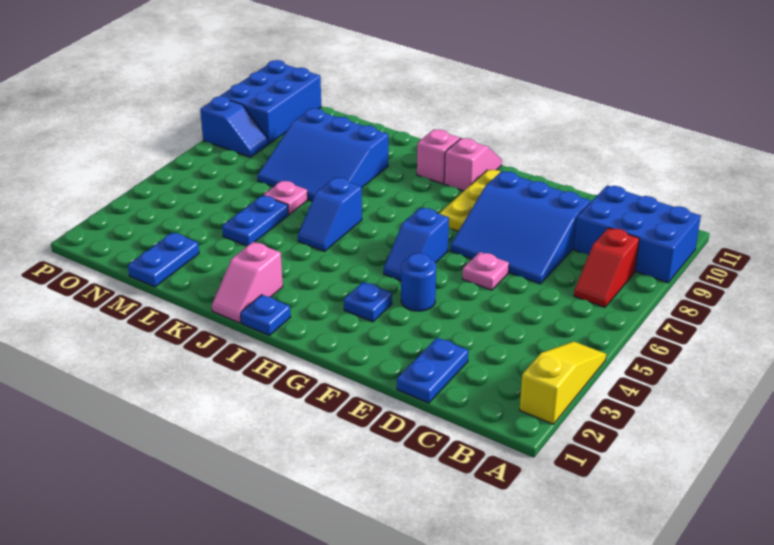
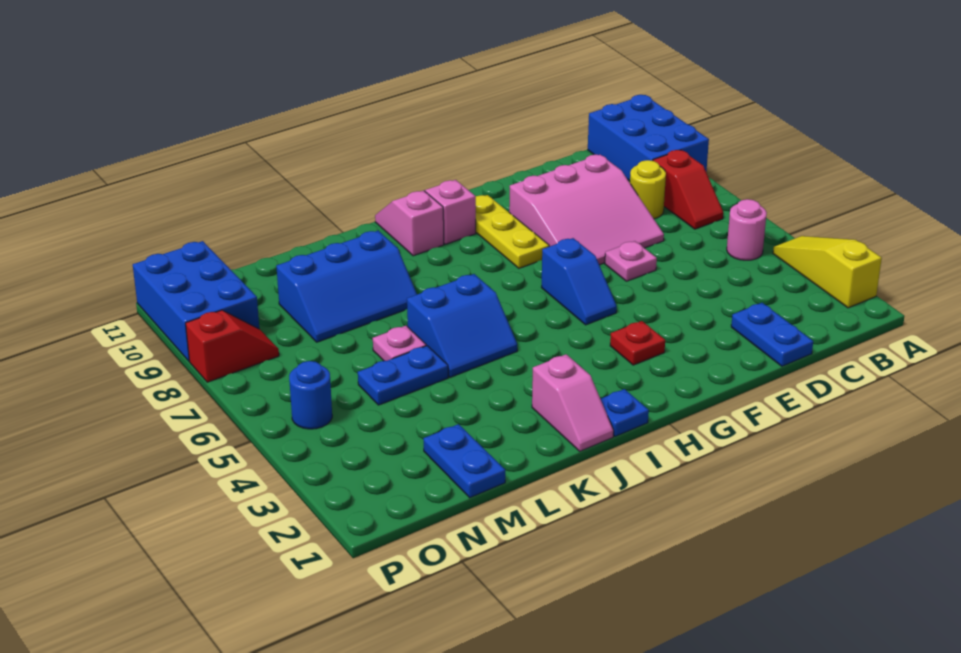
blue 2x3 brick [574,185,701,283] -> blue 2x3 brick turned to [588,95,709,181]
none -> pink 1x1 round brick [727,199,767,260]
none -> yellow 1x1 round brick [630,160,666,219]
blue 3x3 slope [450,171,590,284] -> pink 3x3 slope [509,155,664,265]
blue 1x1 round brick [401,253,436,311] -> blue 1x1 round brick moved to [289,361,332,429]
blue 1x1 plate [344,282,392,322] -> red 1x1 plate [610,321,665,365]
blue 1x2 slope [298,177,362,251] -> blue 2x2 slope [407,274,517,377]
blue 3x3 slope [257,108,388,201] -> blue 2x3 slope [276,231,417,342]
blue 1x2 plate [222,196,288,246] -> blue 1x2 plate turned to [358,346,448,405]
blue 1x2 slope [200,96,268,157] -> red 1x2 slope [186,310,279,382]

